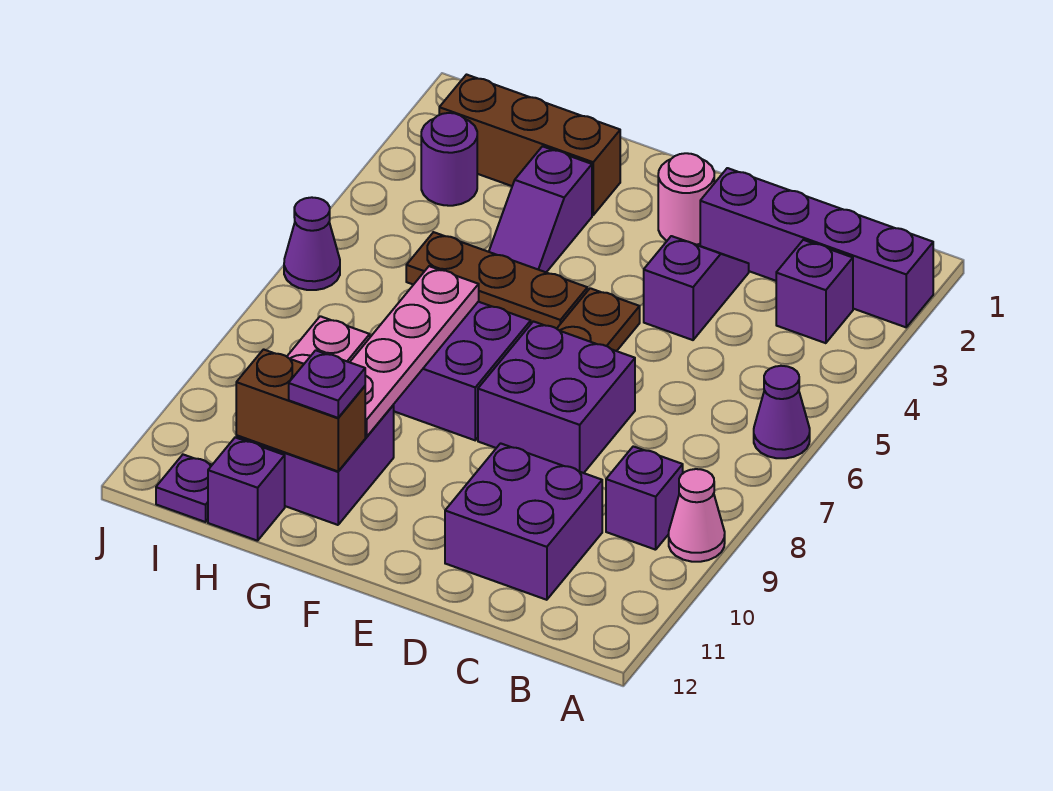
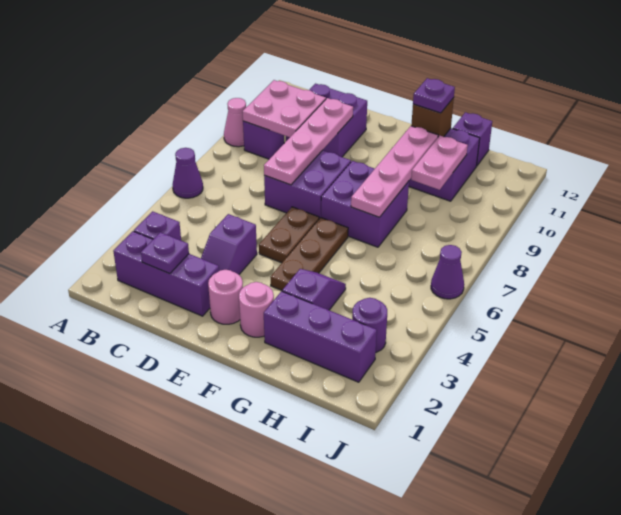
purple 1x4 brick [700,168,933,327] -> purple 1x3 brick [113,231,219,316]
none -> pink 2x2 plate [243,80,326,137]
none -> pink 1x4 plate [264,98,353,185]
none -> pink 1x1 round brick [239,282,274,337]
brown 1x3 plate [406,232,587,329] -> brown 1x3 plate turned to [271,218,348,290]
brown 1x3 brick [439,75,620,215] -> purple 1x3 brick [264,291,377,382]
brown 1x2 brick [236,349,365,471] -> brown 1x1 brick [411,98,454,137]
purple 1x1 plate [156,455,212,522] -> purple 1x1 plate moved to [141,232,189,274]

